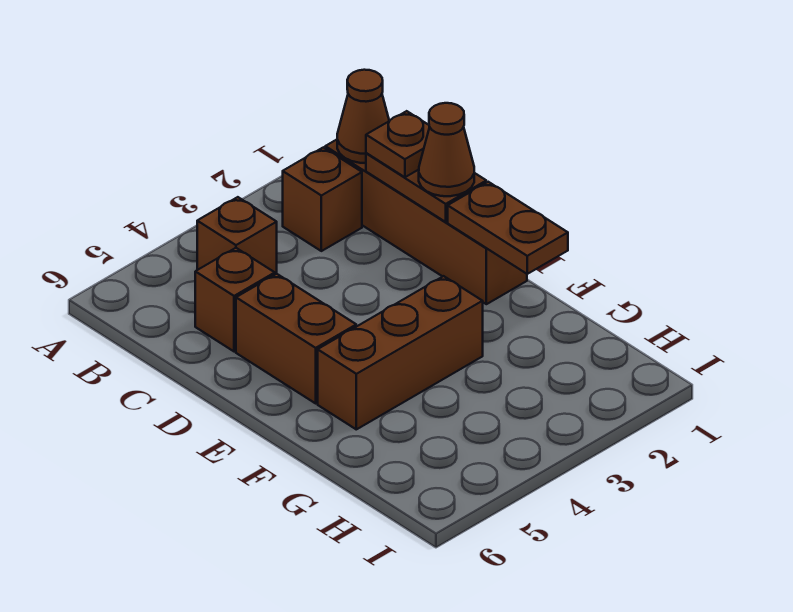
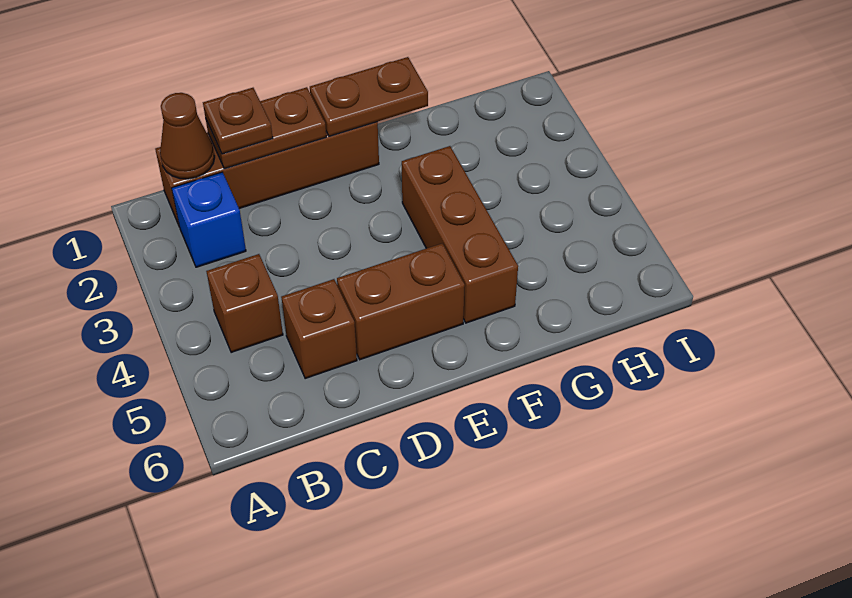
brown 1x1 brick [283,147,362,251] -> blue 1x1 brick [172,172,246,267]
brown 1x1 cone [419,103,474,196] -> none

